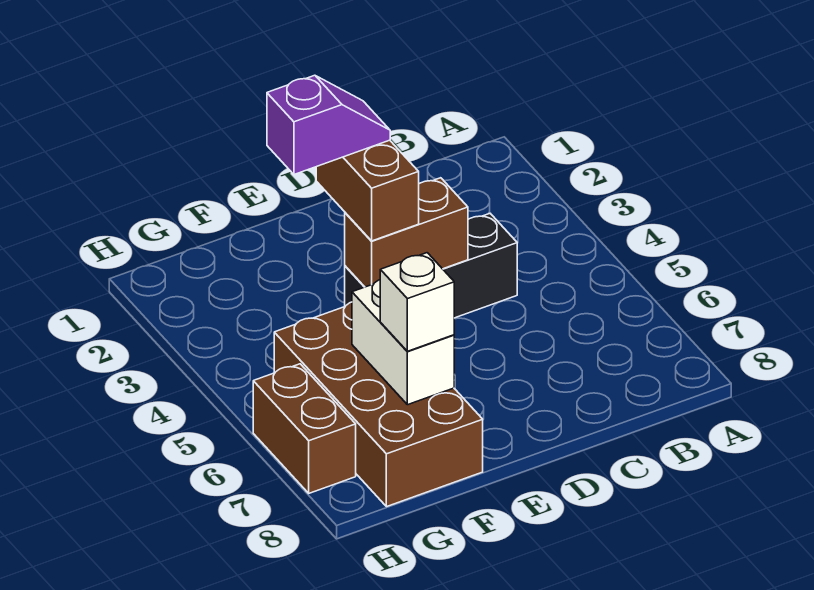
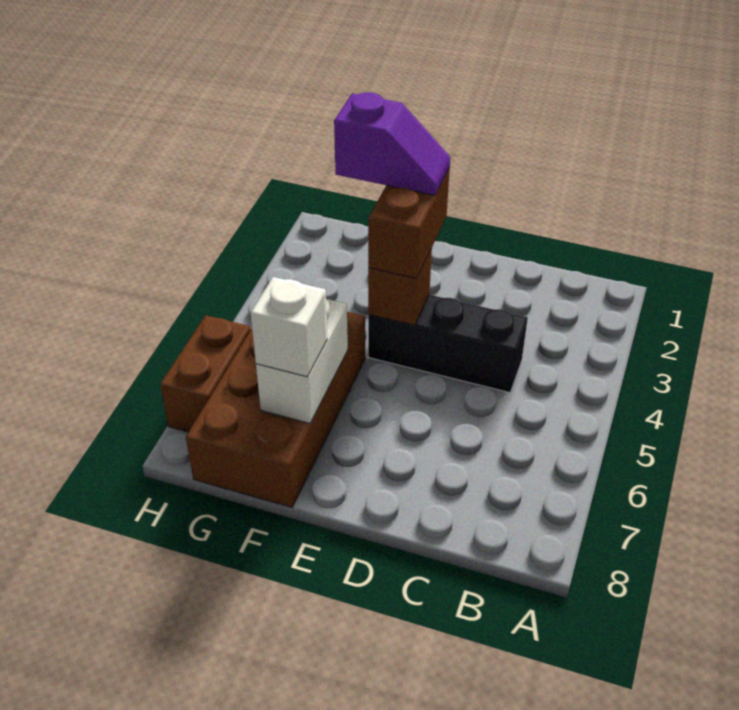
brown 1x2 brick [345,178,468,287] -> brown 1x1 brick [368,249,432,325]

